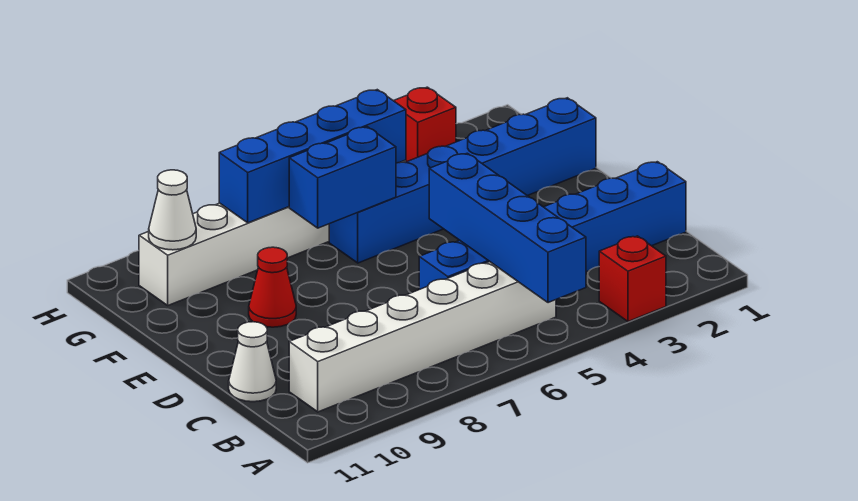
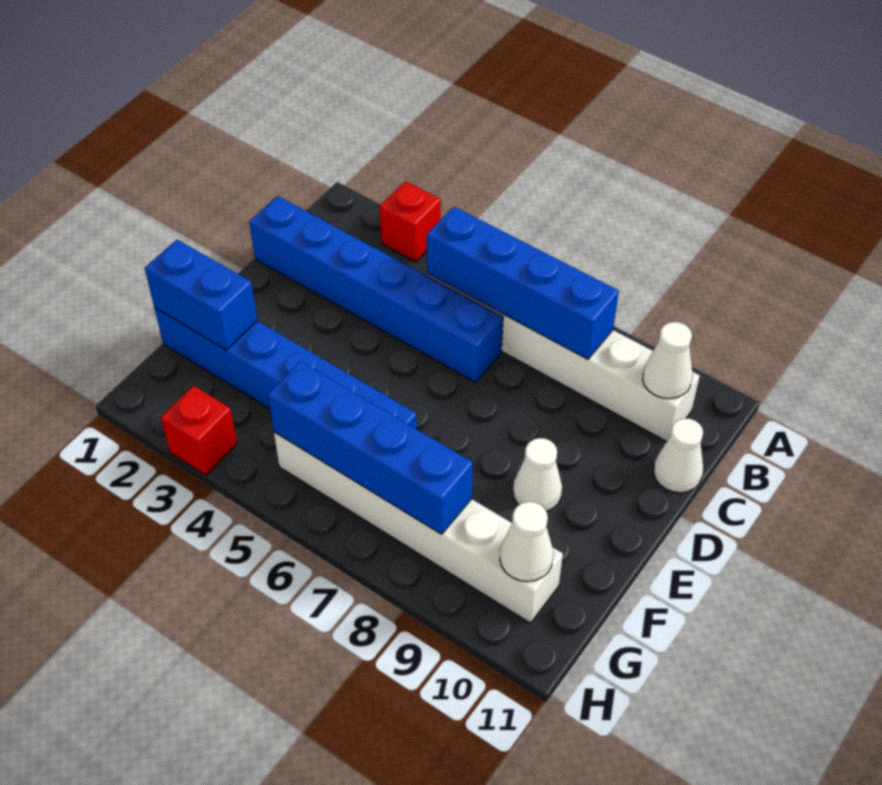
blue 1x4 brick [429,153,586,303] -> blue 1x4 brick turned to [427,207,619,359]
none -> white 1x1 cone [643,322,692,399]
red 1x1 cone [249,247,296,327] -> white 1x1 cone [513,438,562,511]
blue 1x2 brick [289,127,396,228] -> blue 1x2 brick moved to [145,240,257,350]

